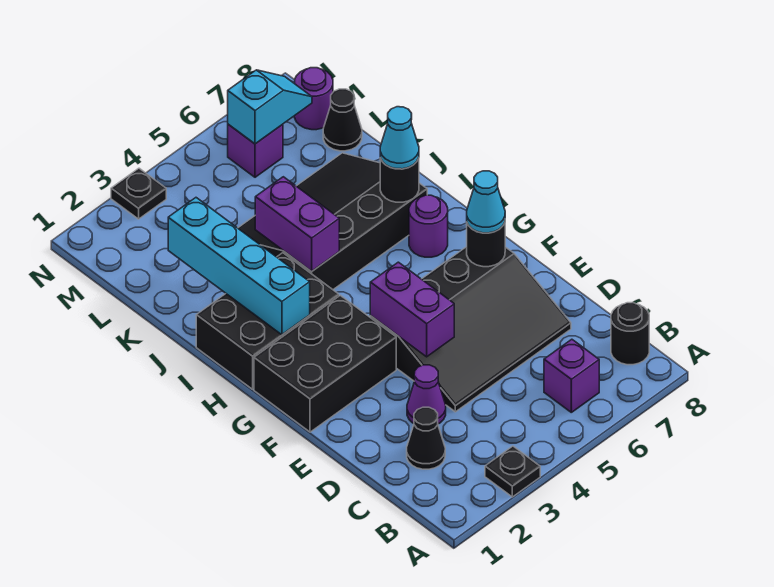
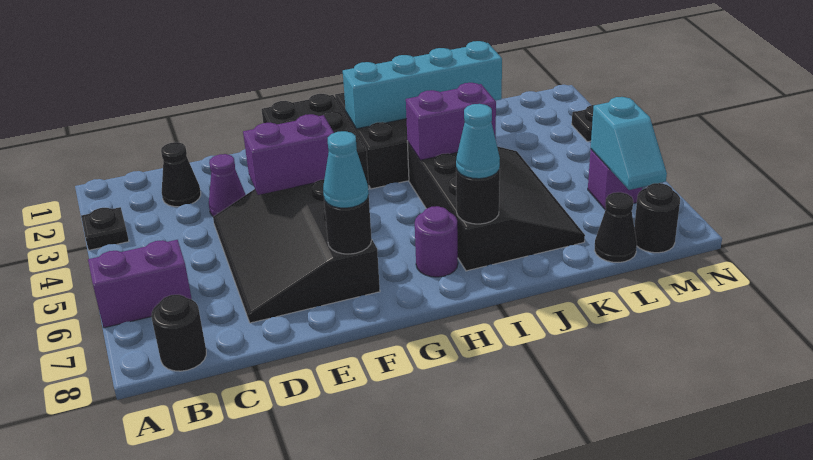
purple 1x1 brick [544,339,599,412] -> purple 1x2 brick [88,240,192,328]
purple 1x1 round brick [294,68,333,130] -> black 1x1 round brick [634,183,680,253]

